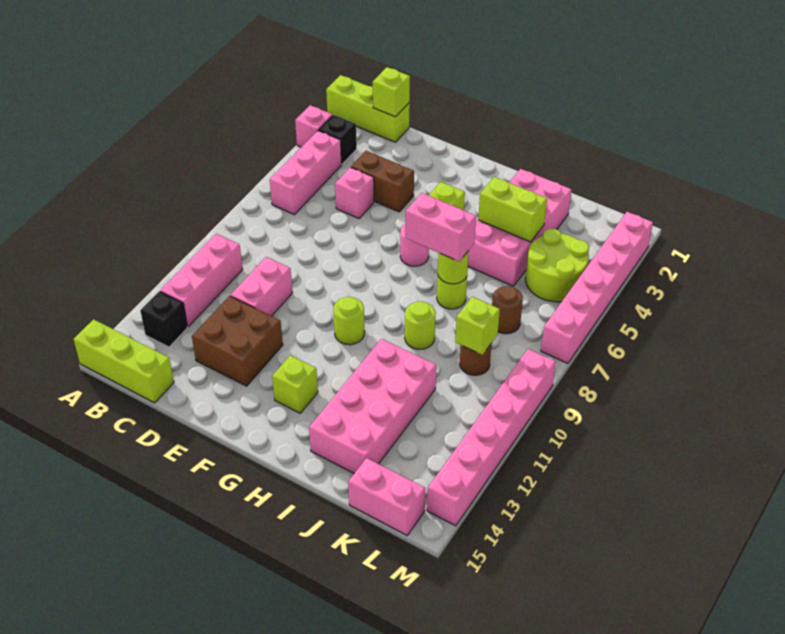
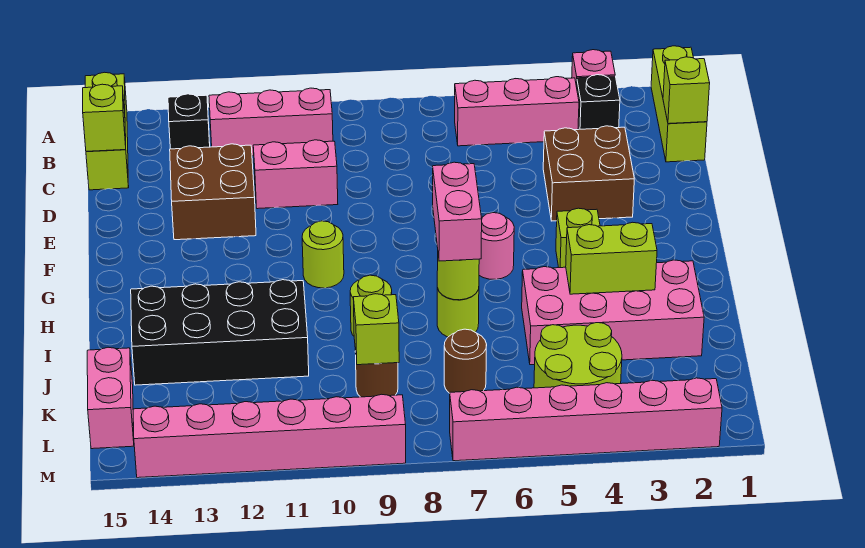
brown 1x2 brick [351,151,414,212] -> brown 2x2 brick [543,126,634,221]
pink 1x1 brick [335,167,374,218] -> none
lime 1x1 brick [272,355,318,413] -> lime 1x1 brick moved to [83,84,126,151]
lime 1x2 brick [478,177,547,242] -> lime 1x2 brick turned to [566,222,657,294]
pink 2x4 brick [309,339,436,473] -> black 2x4 brick [131,280,309,385]

